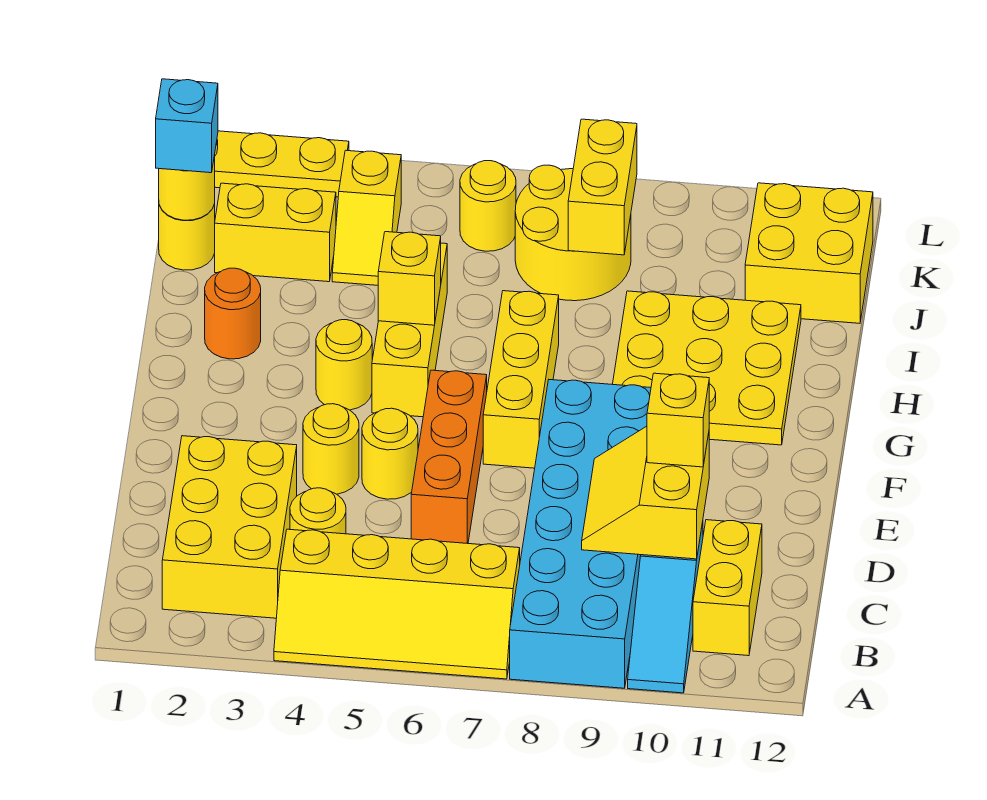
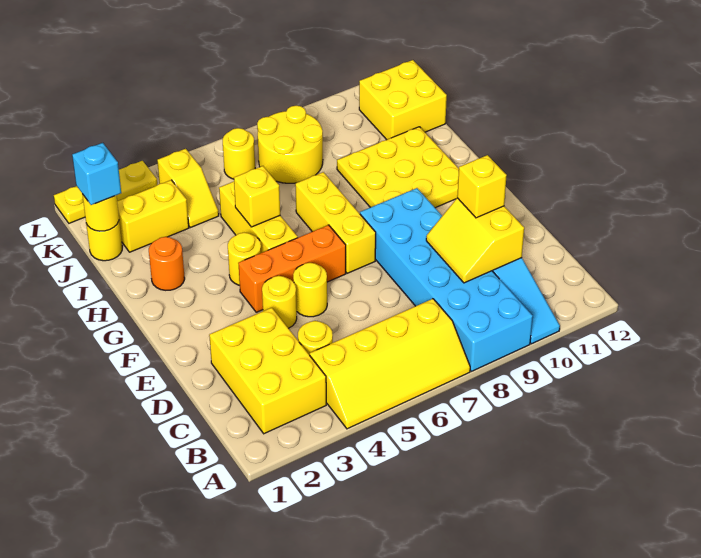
yellow 1x2 brick [693,520,762,656] -> none
orange 1x3 brick [411,370,487,544] -> orange 1x3 brick turned to [238,225,346,312]
yellow 1x2 brick [568,119,637,255] -> none

